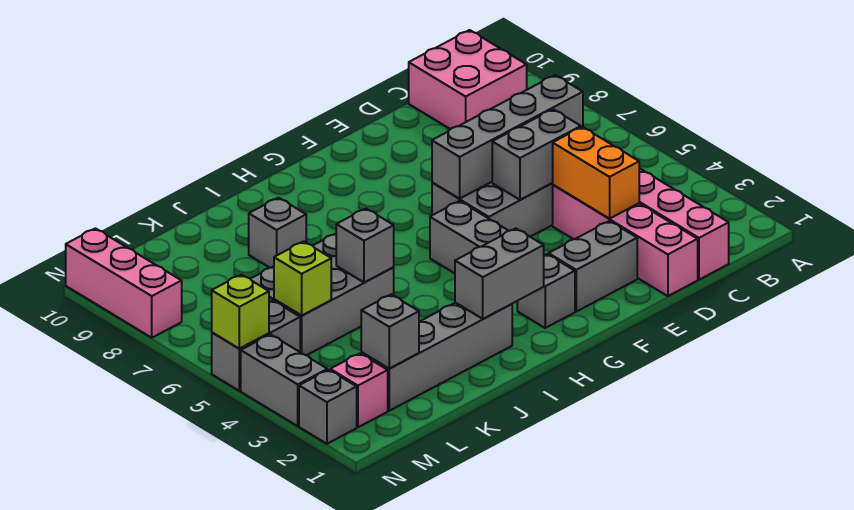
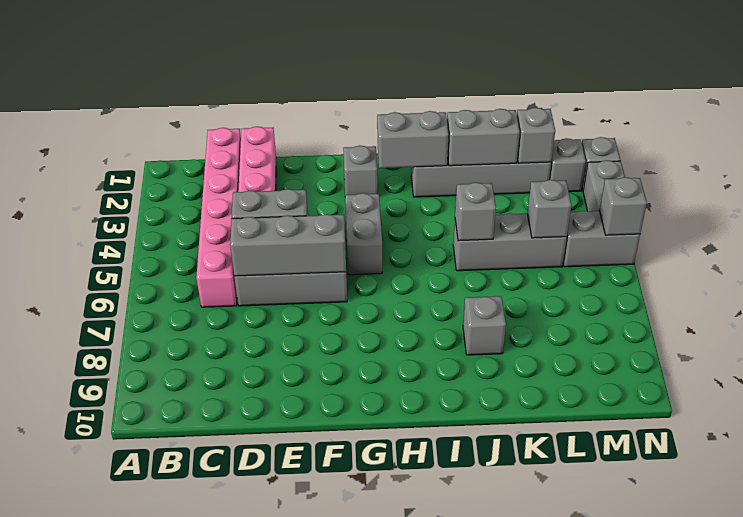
pink 2x2 brick [409,30,527,129] -> none
grey 1x4 brick [432,75,583,199] -> grey 1x3 brick [230,214,346,276]
orange 1x2 brick [553,127,639,219] -> none
grey 1x2 brick [549,221,637,311] -> grey 1x2 brick moved to [447,109,520,166]
grey 2x3 brick [251,234,394,355] -> grey 1x3 brick [453,213,567,271]
lime 1x1 brick [274,241,331,316] -> grey 1x1 brick [527,180,572,238]
pink 1x1 brick [330,353,388,427] -> grey 1x1 brick [549,138,586,192]
lime 1x1 brick [212,275,269,349] -> grey 1x1 brick [600,177,647,235]
pink 1x3 brick [66,228,182,338] -> none

